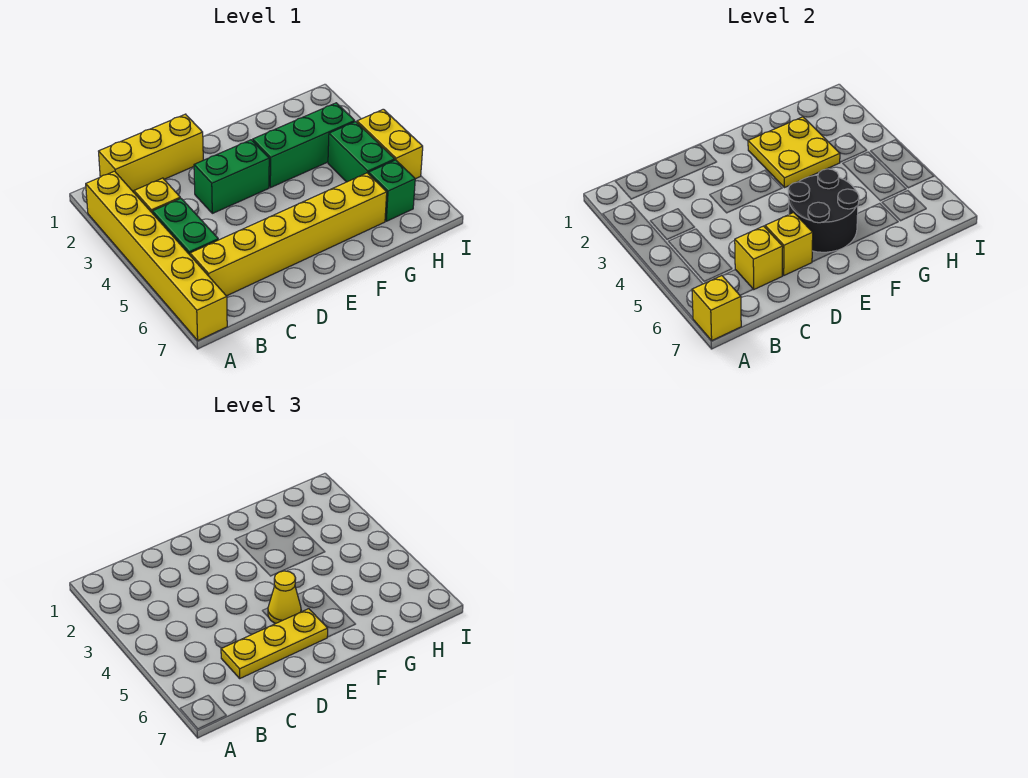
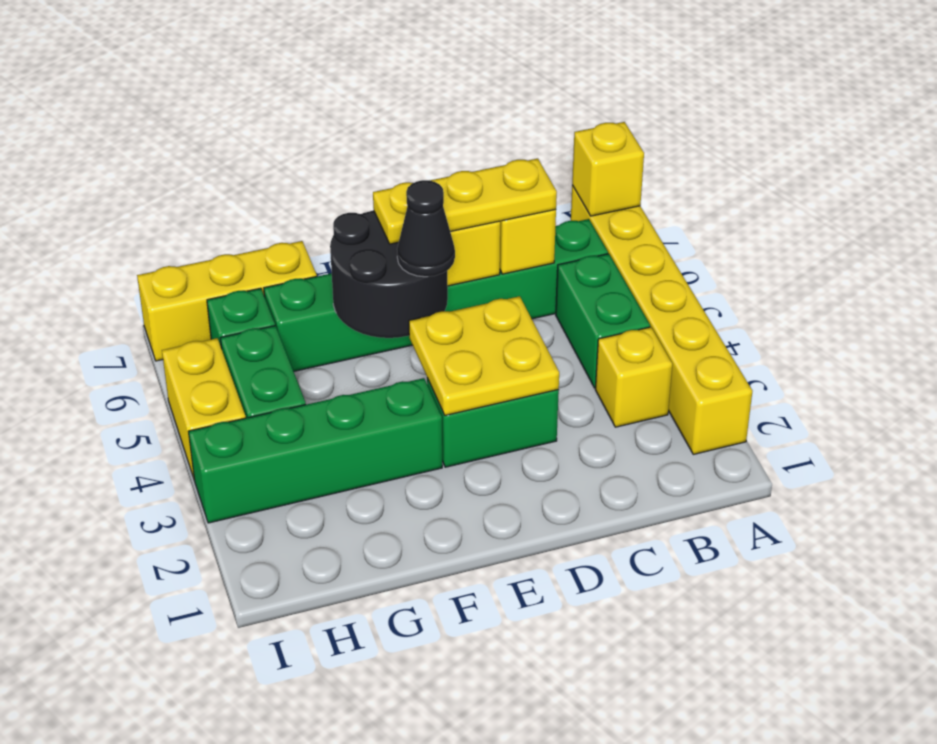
yellow 1x3 brick [99,114,203,192] -> yellow 1x3 brick moved to [137,241,317,361]
yellow 1x6 brick [190,173,387,296] -> green 1x6 brick [264,219,608,371]
yellow 1x1 cone [268,571,301,623] -> black 1x1 cone [397,180,455,277]
yellow 2x2 plate [748,117,840,188] -> yellow 2x2 plate moved to [409,296,559,415]
green 1x3 brick [253,103,355,188] -> green 1x4 brick [188,378,442,523]

